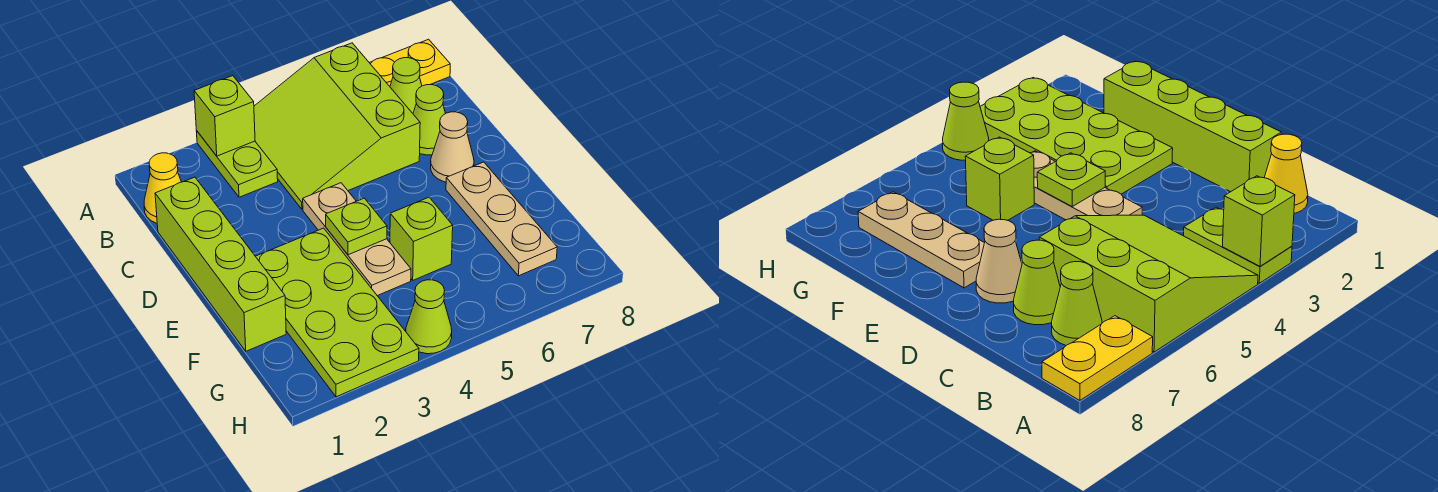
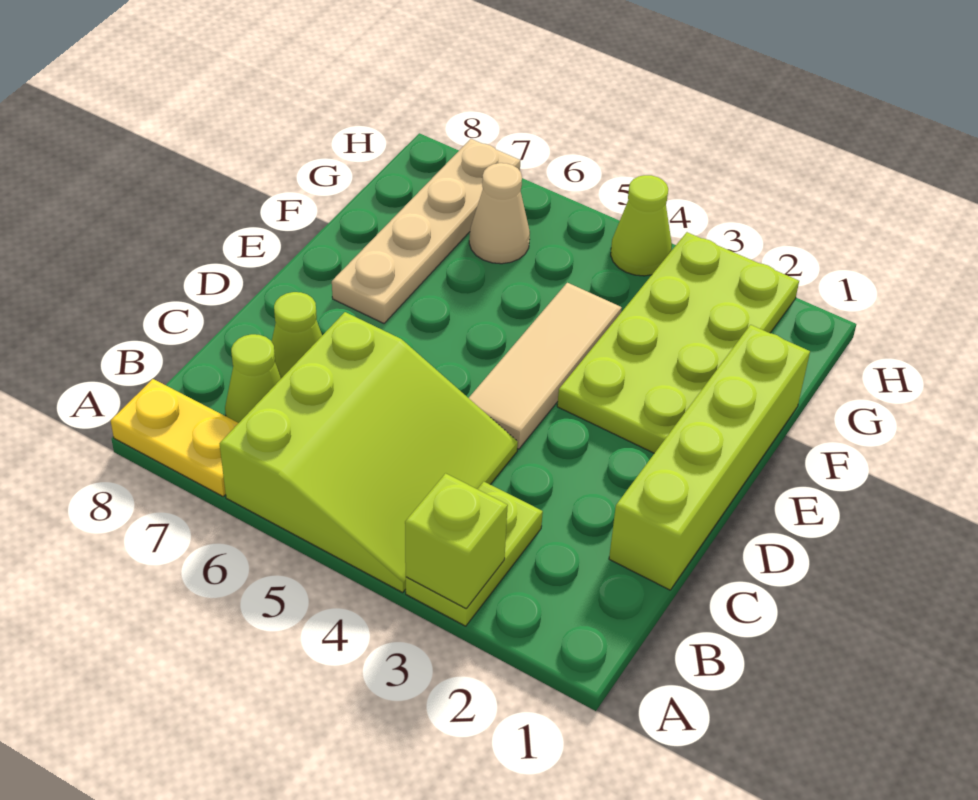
yellow 1x1 cone [144,153,181,223] -> none
tan 1x3 plate [303,183,411,296] -> tan 1x3 tile [469,283,622,449]
tan 1x1 cone [431,112,474,182] -> tan 1x1 cone moved to [469,163,530,264]
lime 1x1 plate [326,198,387,255] -> none
tan 1x3 plate [446,162,557,276] -> tan 1x4 plate [332,139,521,323]
lime 1x1 brick [390,197,453,280] -> none

